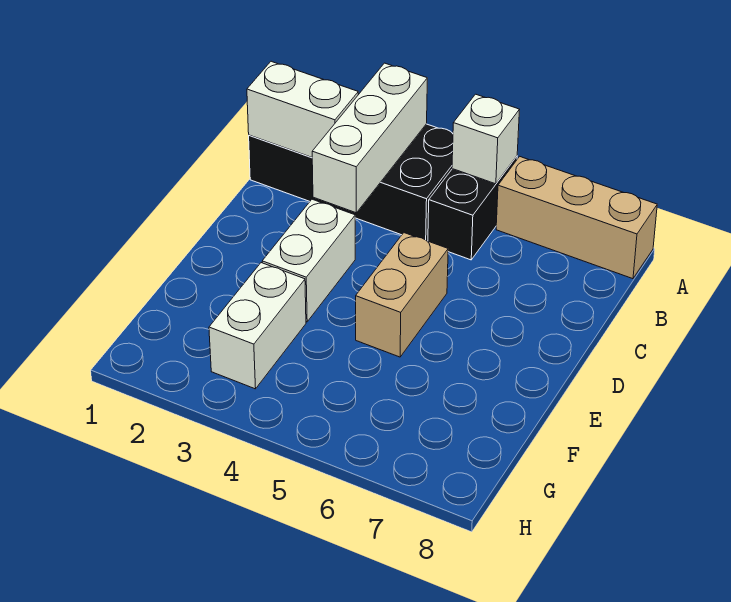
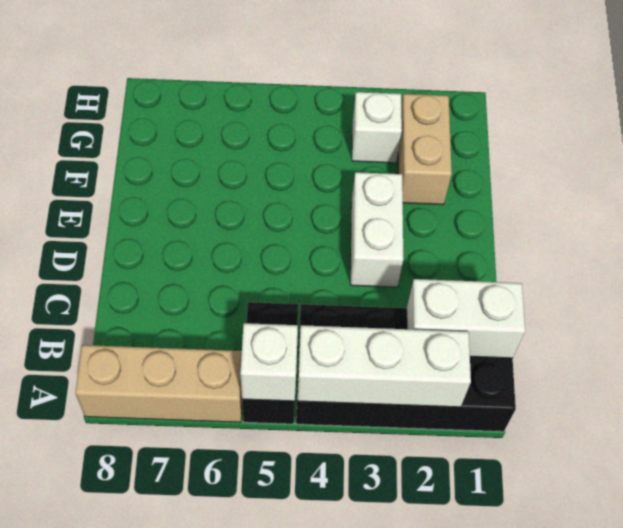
white 1x3 brick [312,63,427,213] -> white 1x3 brick turned to [298,325,471,407]
tan 1x2 brick [356,233,448,357] -> tan 1x2 brick moved to [398,94,452,205]
white 1x2 brick [209,263,306,389] -> white 1x1 brick [352,92,402,163]

